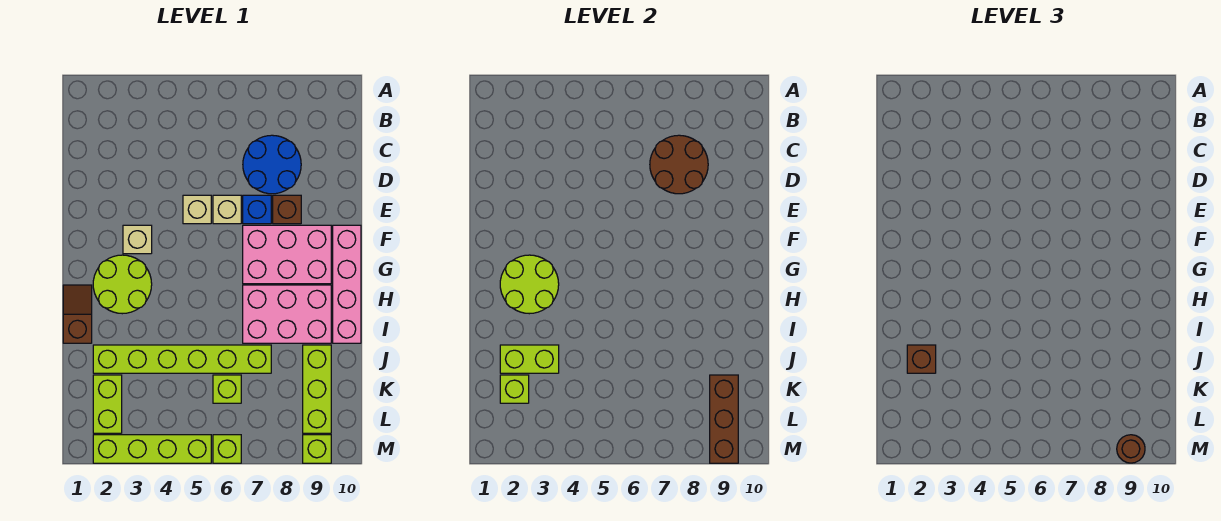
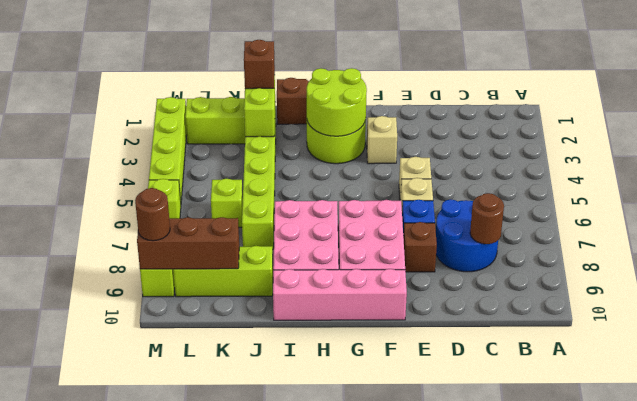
brown 2x2 round brick [650,135,708,194] -> brown 1x1 round brick [470,193,504,244]
lime 1x1 brick [500,375,529,403] -> none

